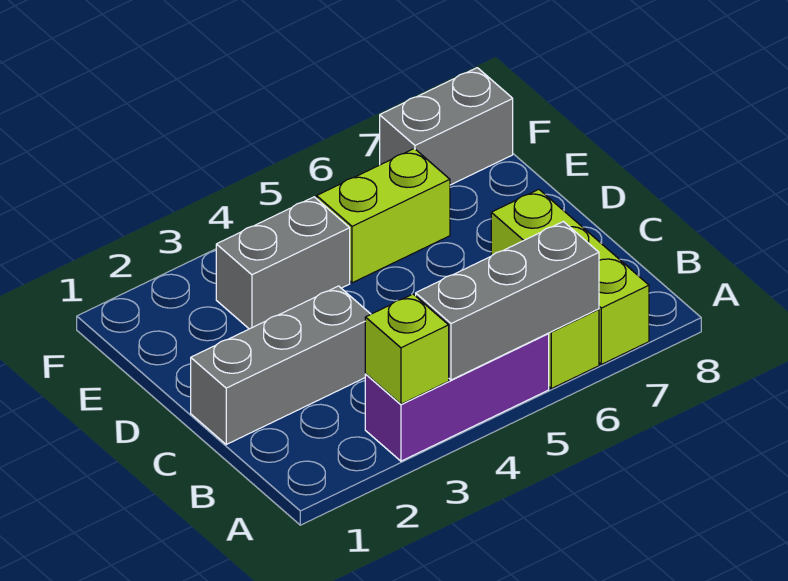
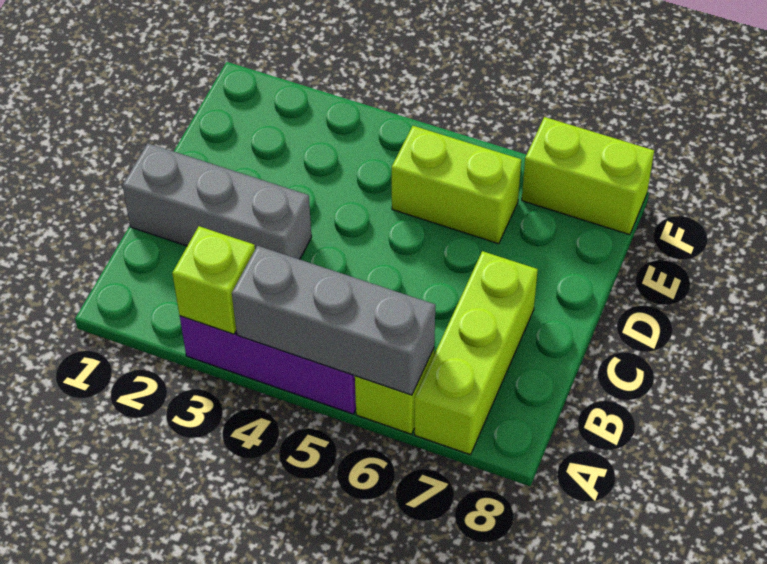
grey 1x2 brick [216,197,350,329] -> none
grey 1x2 brick [380,68,513,185] -> lime 1x2 brick [522,117,654,235]

